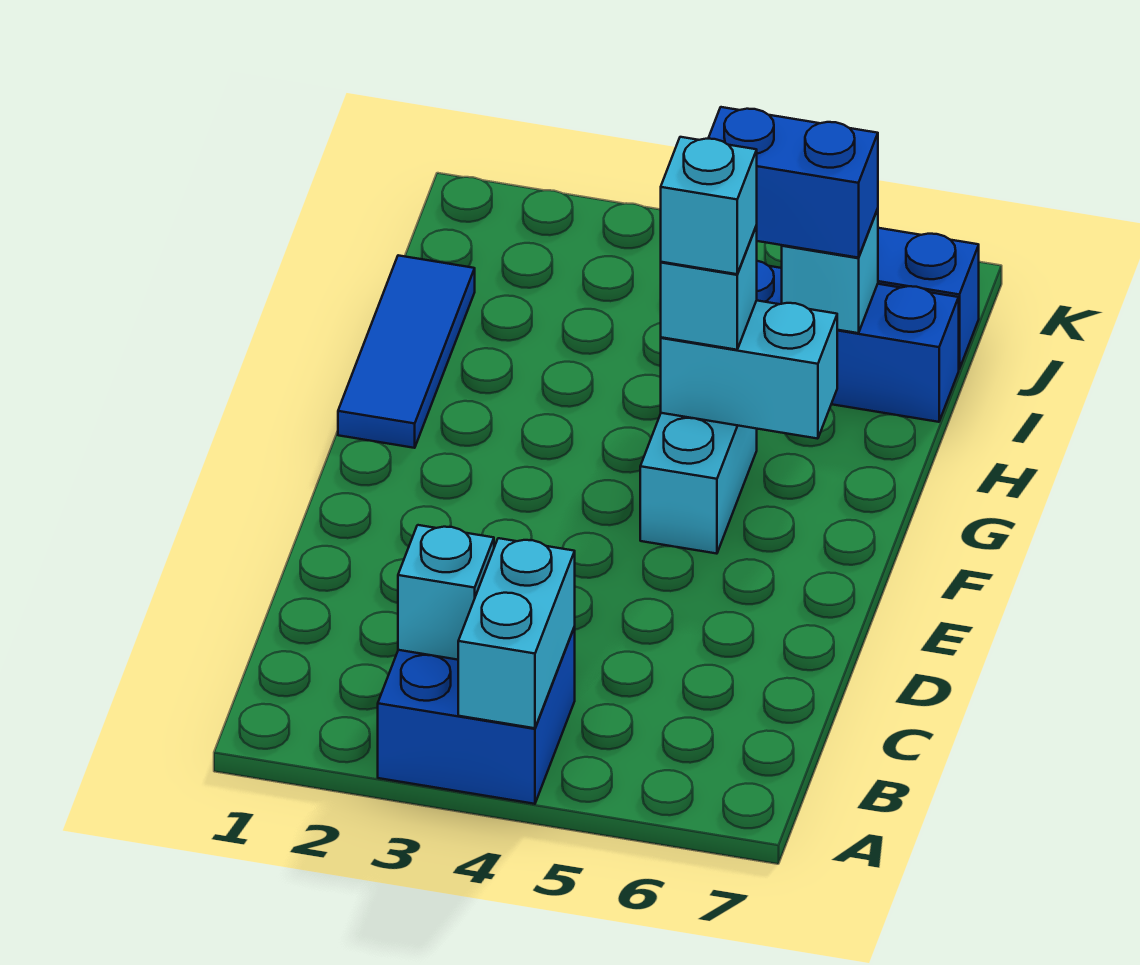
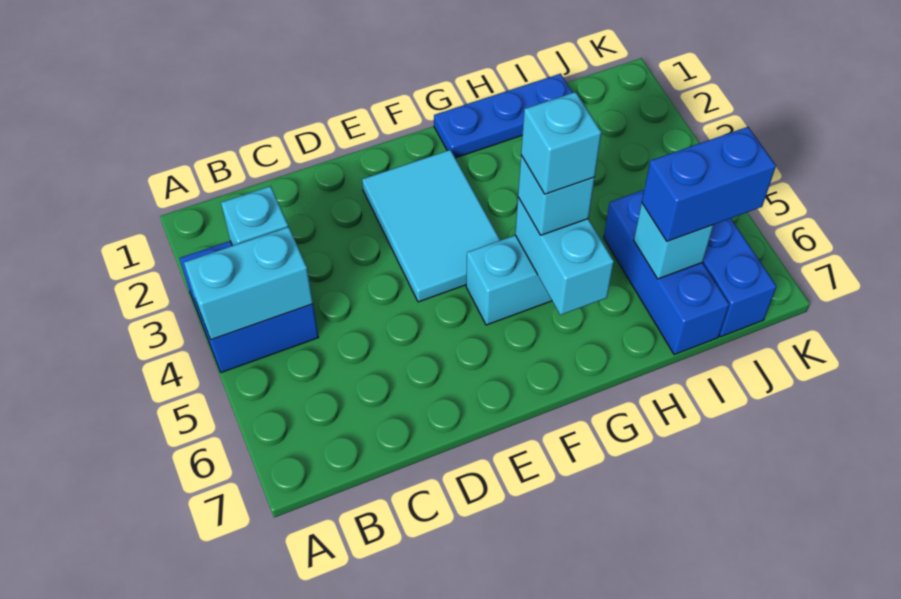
none -> cyan 2x3 tile [362,150,500,302]
blue 1x3 tile [338,255,475,448] -> blue 1x3 plate [434,74,573,158]
blue 1x2 brick [708,107,878,258] -> blue 1x2 brick turned to [642,127,776,241]

